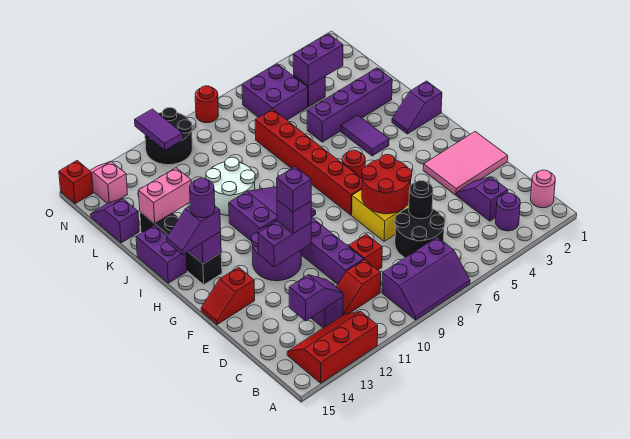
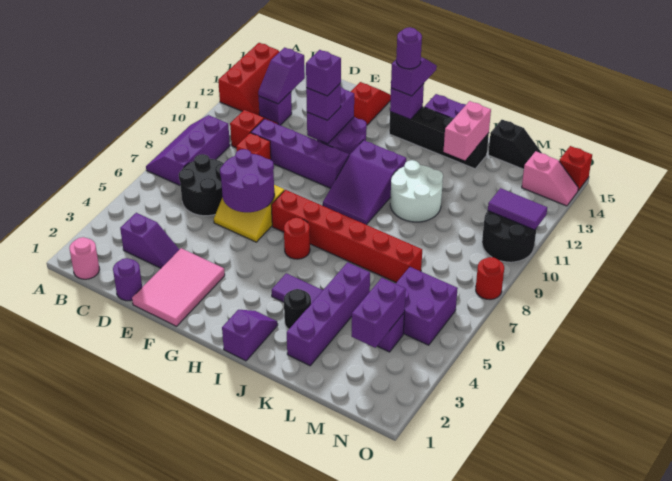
purple 1x1 round brick [496,193,520,231] -> purple 1x1 round brick moved to [113,258,142,301]
black 1x1 round brick [409,181,433,219] -> black 1x1 round brick moved to [284,289,311,329]
red 2x2 round brick [362,155,412,214] -> purple 2x2 round brick [220,149,274,212]
purple 1x2 slope [91,199,139,243] -> black 1x2 slope [488,120,542,169]

